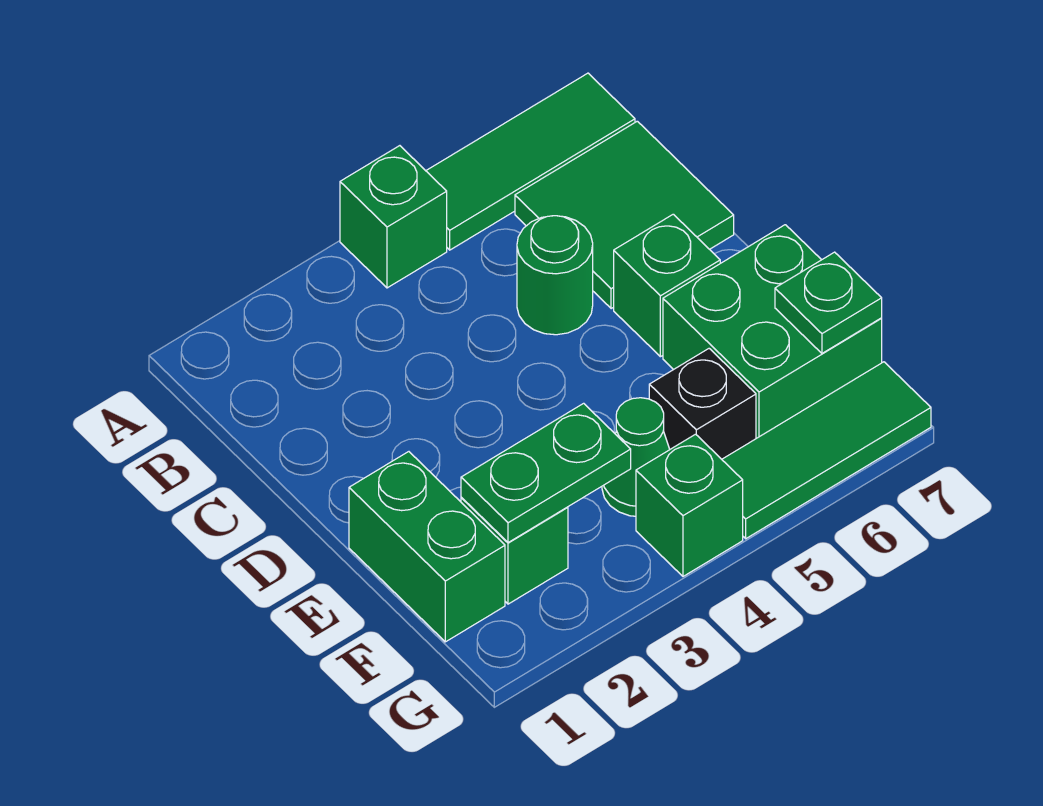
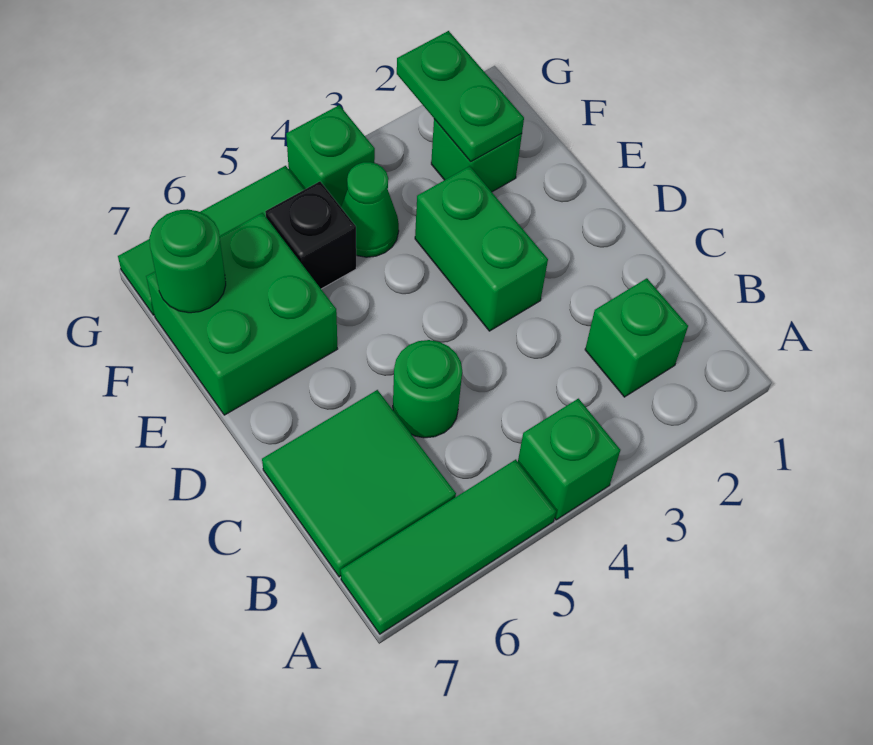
green 1x1 brick [614,214,720,357] -> green 1x1 brick moved to [585,278,688,397]
green 1x2 brick [349,452,505,642] -> green 1x2 brick moved to [415,166,548,331]
green 1x2 plate [461,403,631,543] -> green 1x2 plate turned to [397,31,524,162]
green 1x1 plate [775,252,882,353] -> green 1x1 round brick [149,209,226,313]

